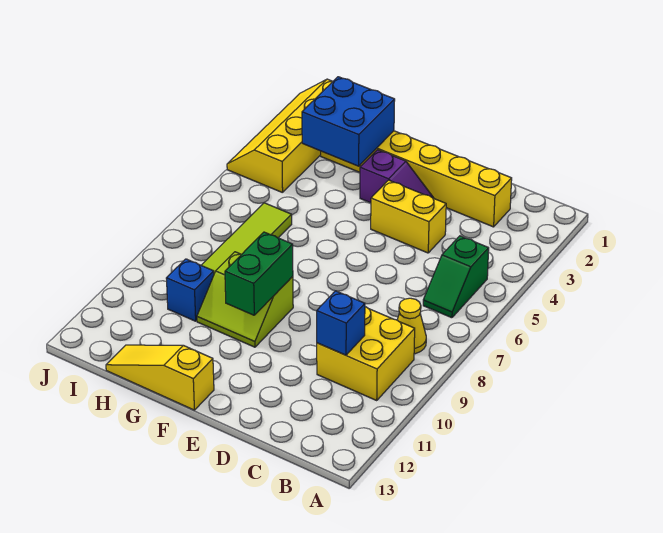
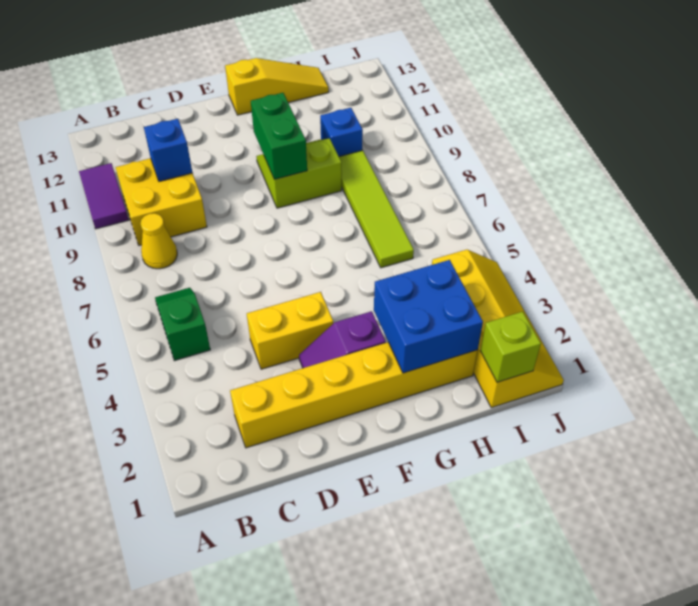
none -> purple 1x2 tile [79,163,129,229]
none -> lime 1x1 brick [480,312,541,382]

